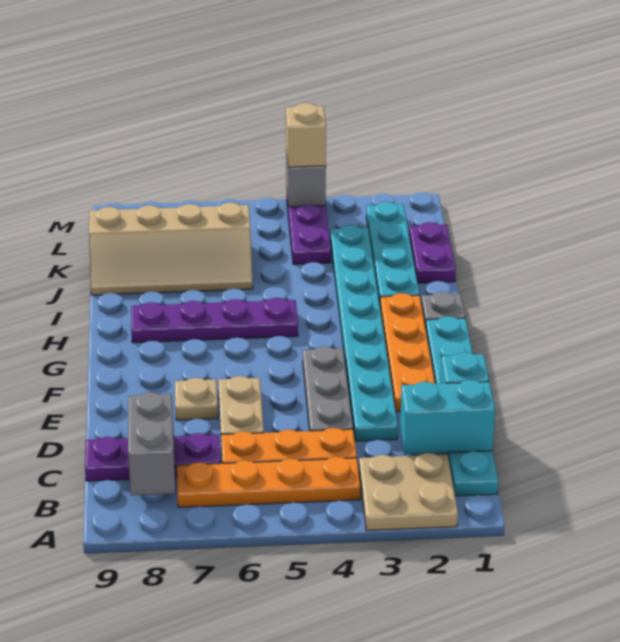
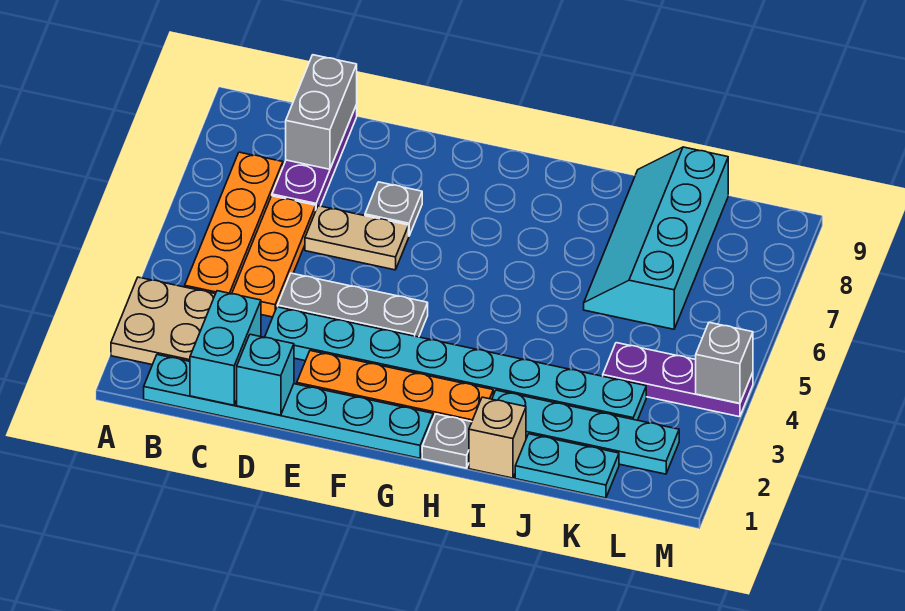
grey 1x2 brick [128,392,175,495] -> grey 1x2 brick turned to [286,55,357,169]
tan 1x1 plate [175,378,218,420] -> grey 1x1 plate [365,182,422,235]
purple 1x4 plate [131,298,298,343] -> none
purple 1x2 plate [409,222,456,283] -> cyan 1x2 plate [515,434,619,498]
tan 2x4 slope [89,202,253,295] -> cyan 2x4 slope [584,147,728,329]
tan 1x1 brick [286,103,326,167] -> tan 1x1 brick moved to [469,397,526,478]

